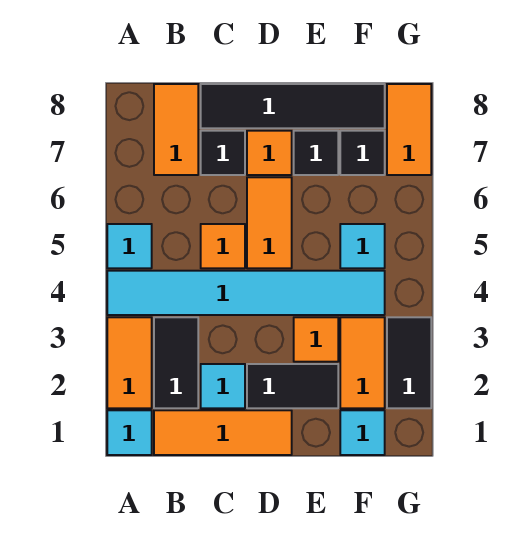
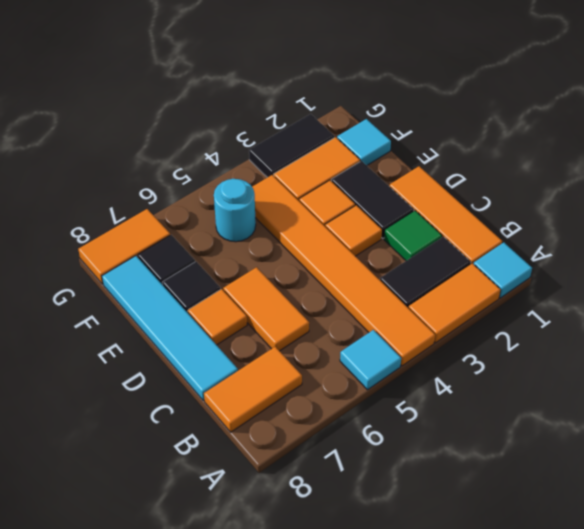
cyan 1x6 tile [107,271,385,315] -> orange 1x6 tile [252,175,435,366]
cyan 1x1 tile [201,364,245,408] -> green 1x1 tile [384,211,442,261]
orange 1x1 tile [201,224,245,268] -> orange 1x1 tile moved to [325,205,382,256]
black 1x1 tile [201,131,245,175] -> none
black 1x4 tile [201,84,385,128] -> cyan 1x4 tile [102,256,238,401]
orange 1x2 tile [247,177,292,268] -> orange 1x2 tile turned to [223,267,309,351]
cyan 1x1 tile [340,224,385,268] -> cyan 1x1 round brick [214,179,256,242]

